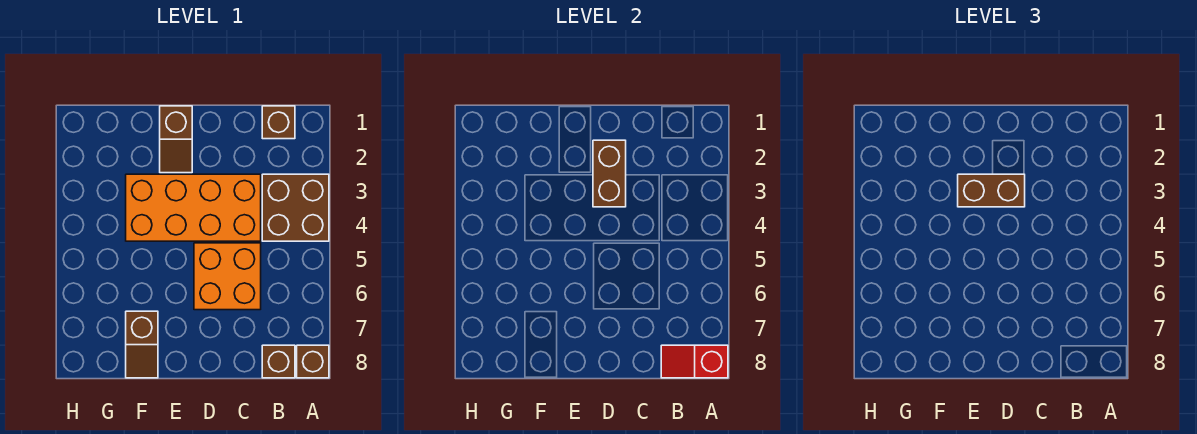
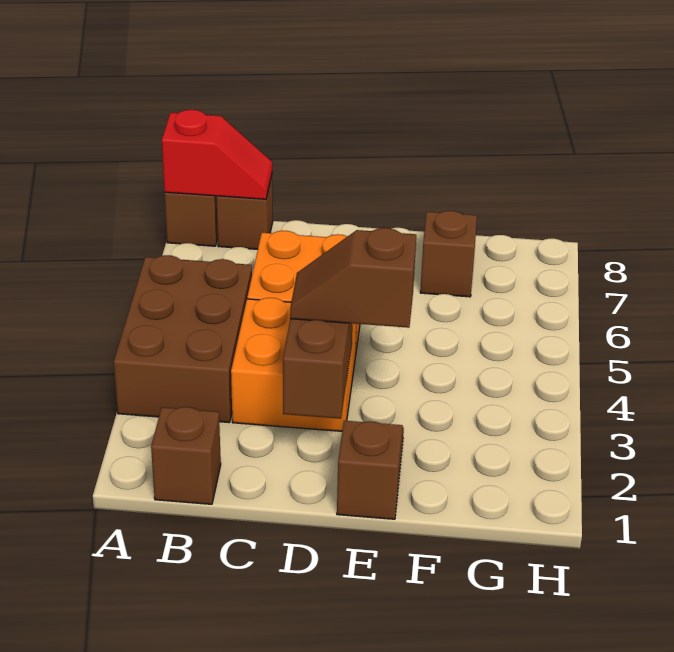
brown 2x2 brick [262,174,329,241] -> brown 2x3 brick [114,255,252,423]
orange 2x4 brick [126,174,261,241] -> orange 2x2 brick [231,298,356,431]
brown 1x2 brick [958,174,1025,207] -> brown 1x2 slope [290,228,416,328]

